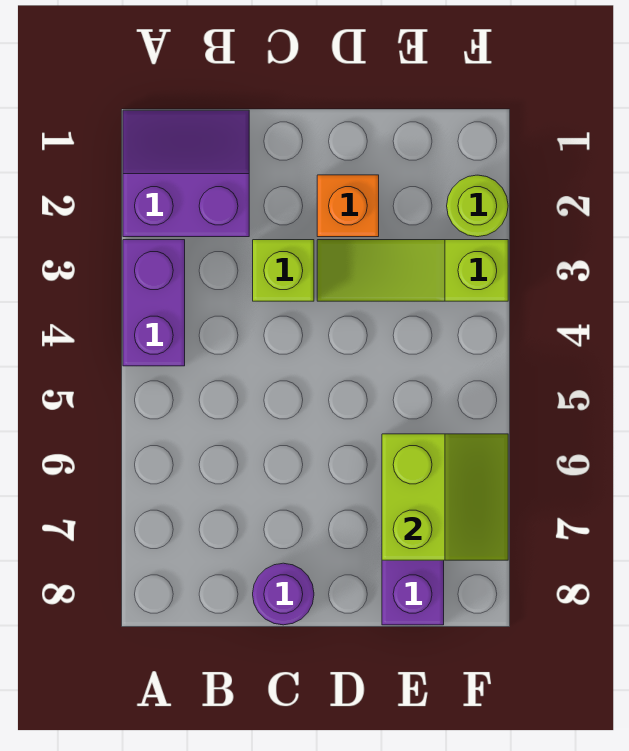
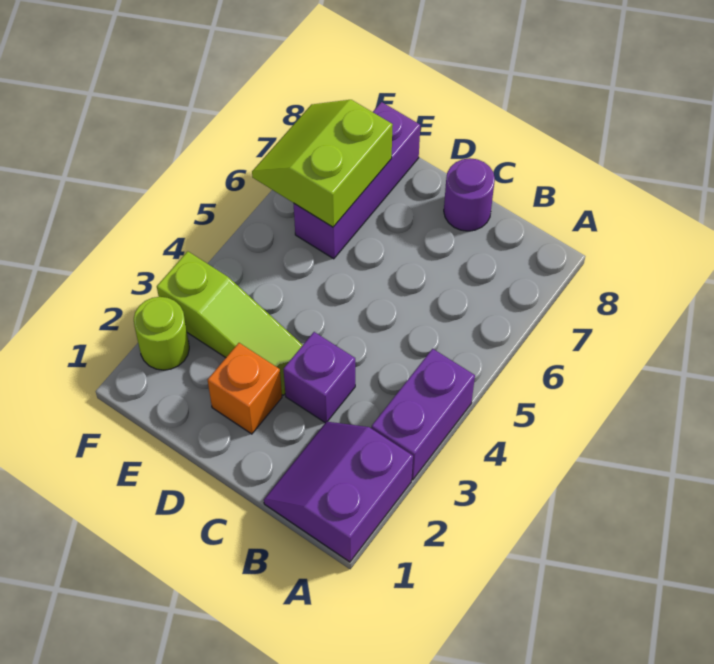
purple 2x2 slope [123,110,249,237] -> purple 2x2 slope turned to [264,422,413,562]
lime 1x1 brick [253,240,314,301] -> purple 1x1 brick [284,332,355,423]

